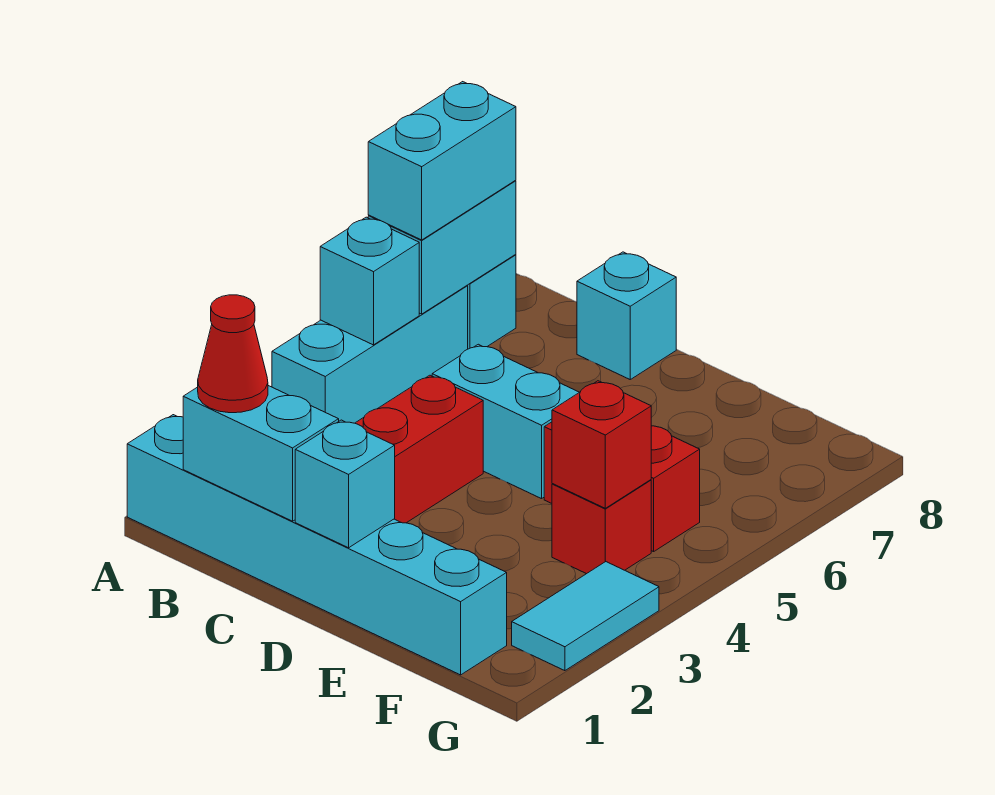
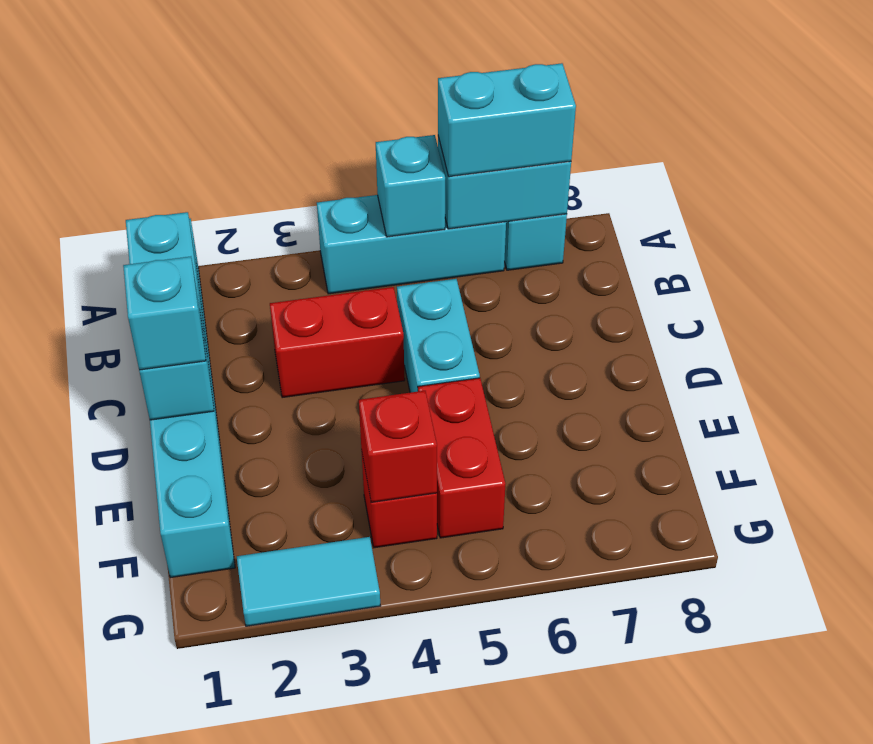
red 1x1 cone [198,295,268,413] -> none
cyan 1x1 brick [577,252,676,379] -> cyan 1x1 brick moved to [123,257,206,370]

